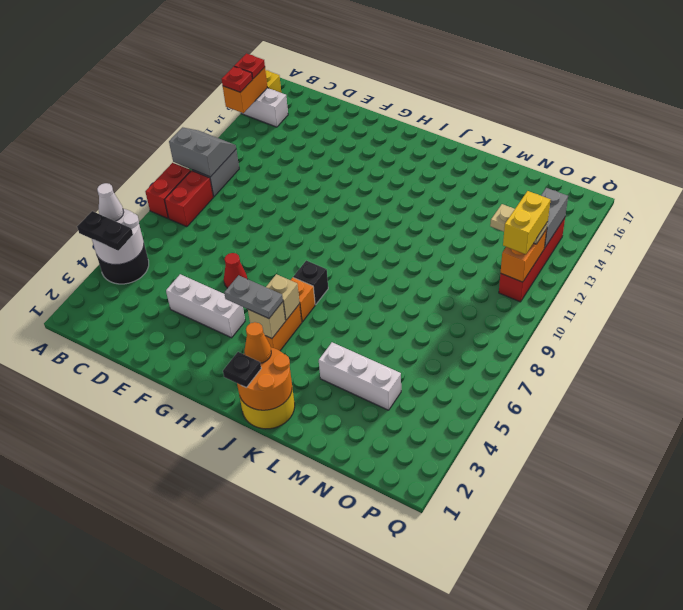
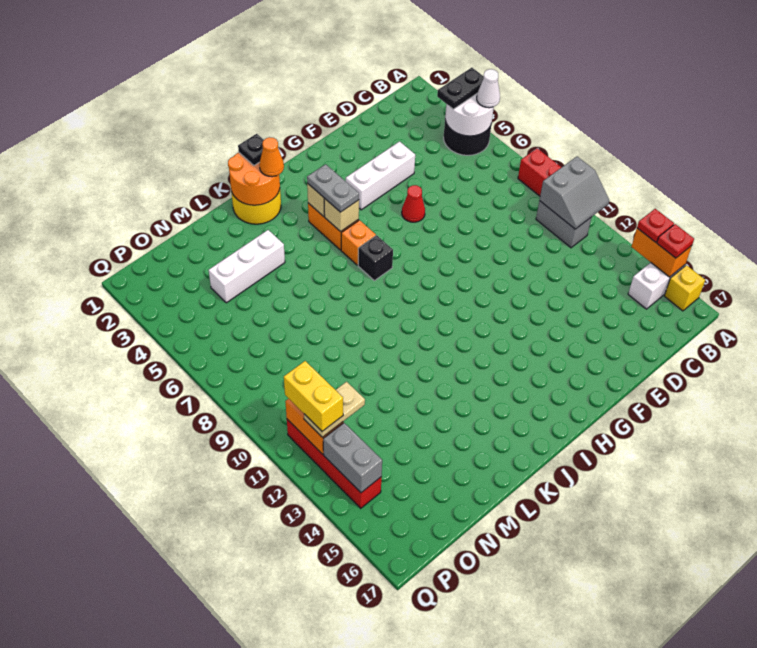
red 1x2 brick [165,171,213,227] -> none
grey 1x2 plate [224,275,283,319] -> grey 1x2 plate turned to [307,164,359,212]

